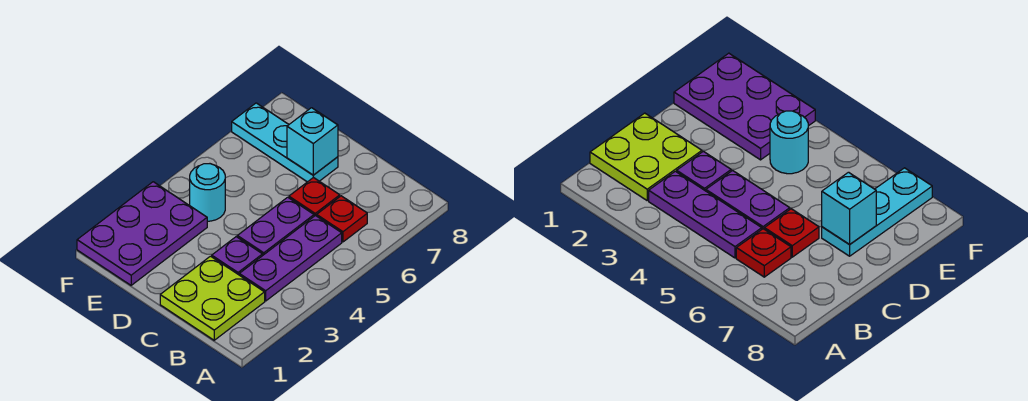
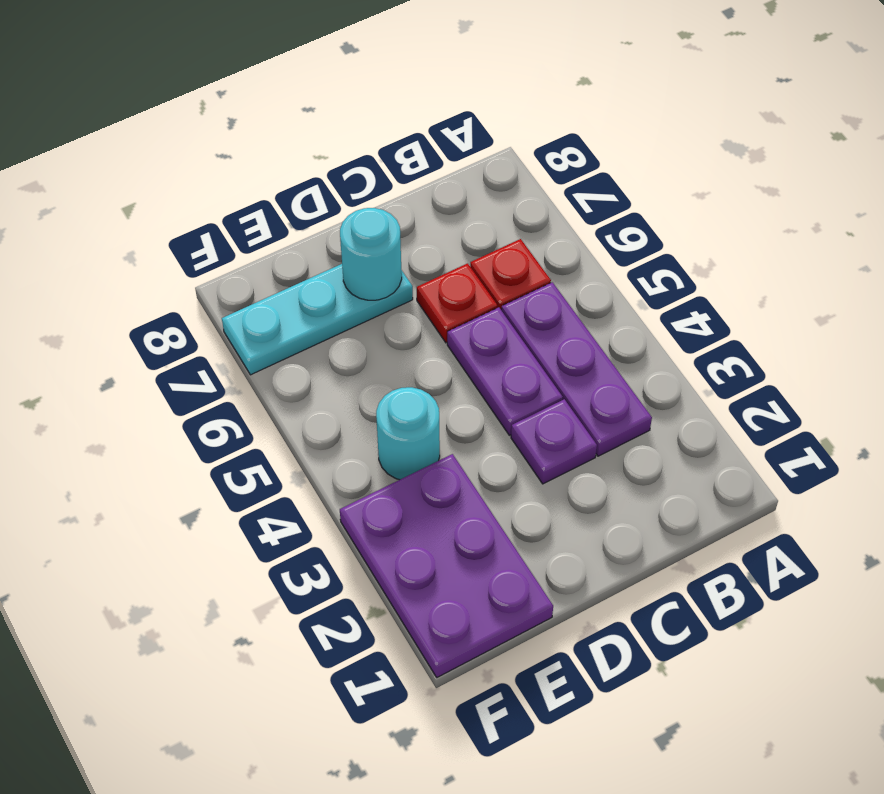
lime 2x2 plate [160,256,265,340] -> none
cyan 1x1 brick [287,108,338,175] -> cyan 1x1 round brick [340,208,402,300]

